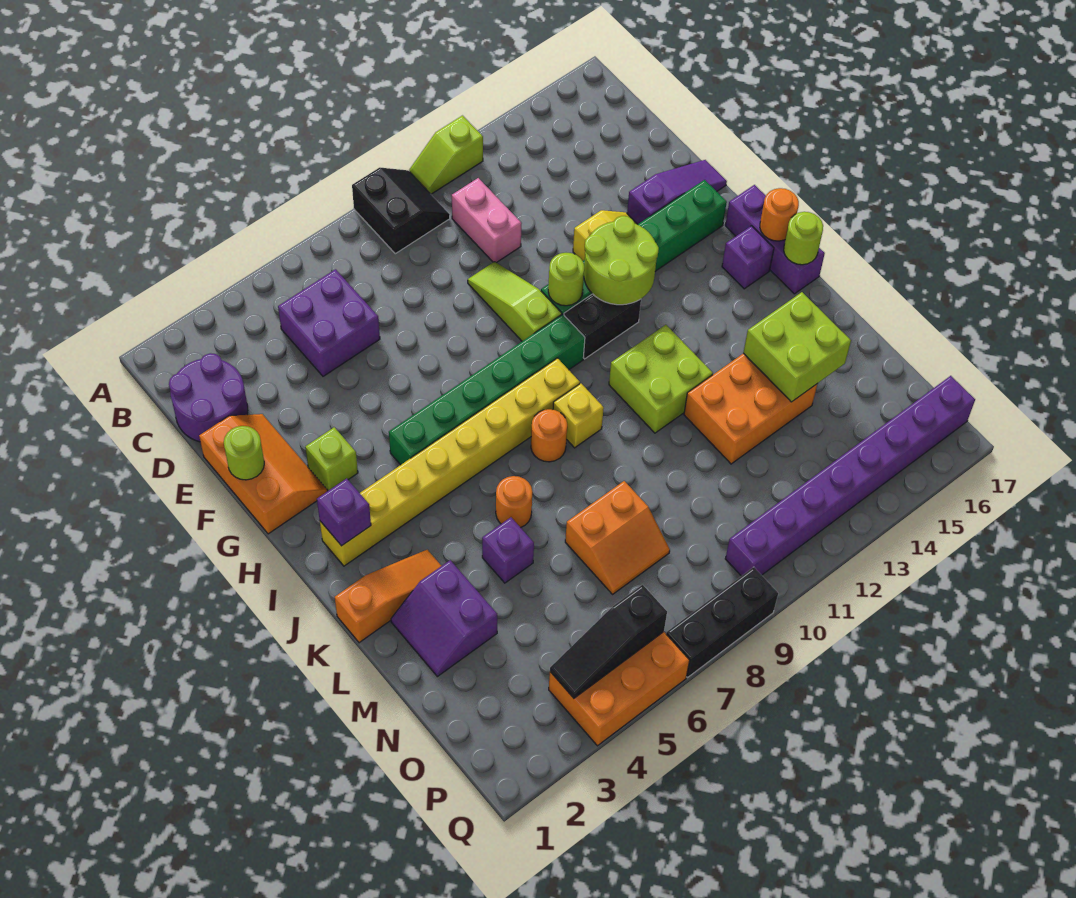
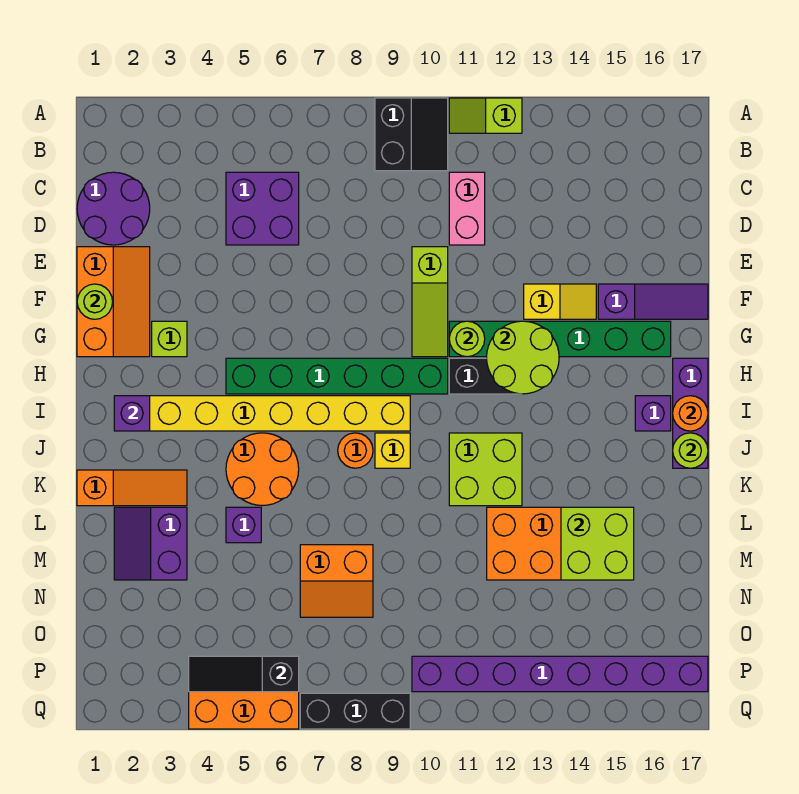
lime 1x3 slope [468,262,562,341] -> lime 1x3 slope turned to [412,247,448,357]
orange 1x1 round brick [496,476,532,528] -> orange 2x2 round brick [226,433,299,506]

